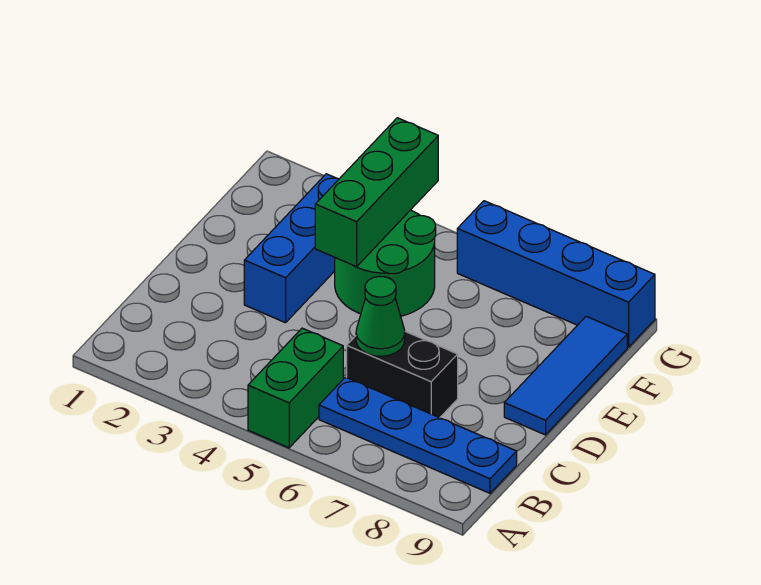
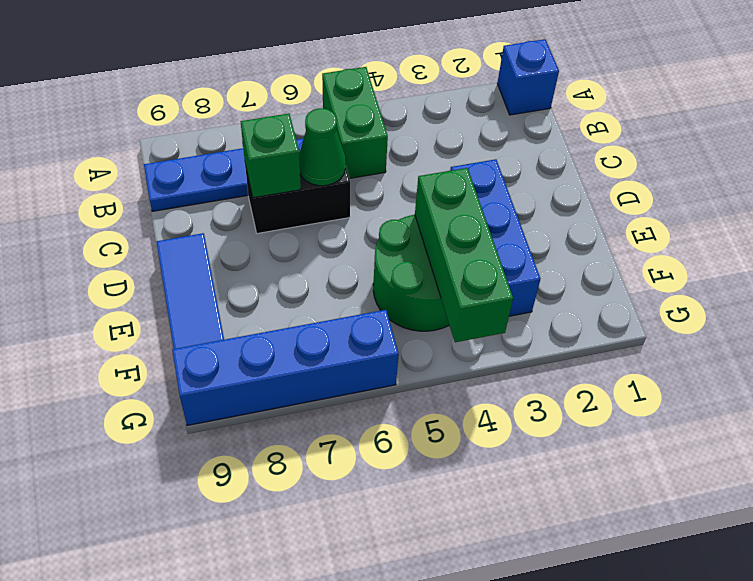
none -> blue 1x1 brick [497,39,559,115]
none -> green 1x1 brick [241,114,301,198]

